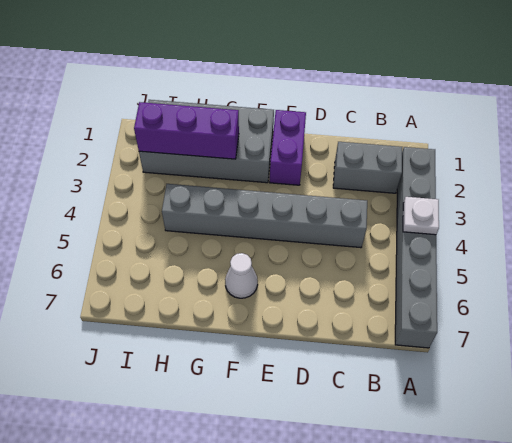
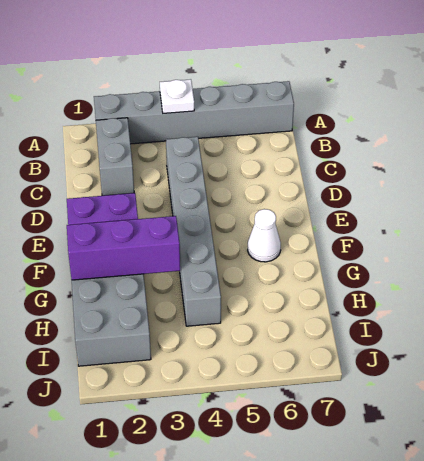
purple 1x3 brick [134,102,239,159] -> purple 1x3 brick turned to [67,216,180,280]

